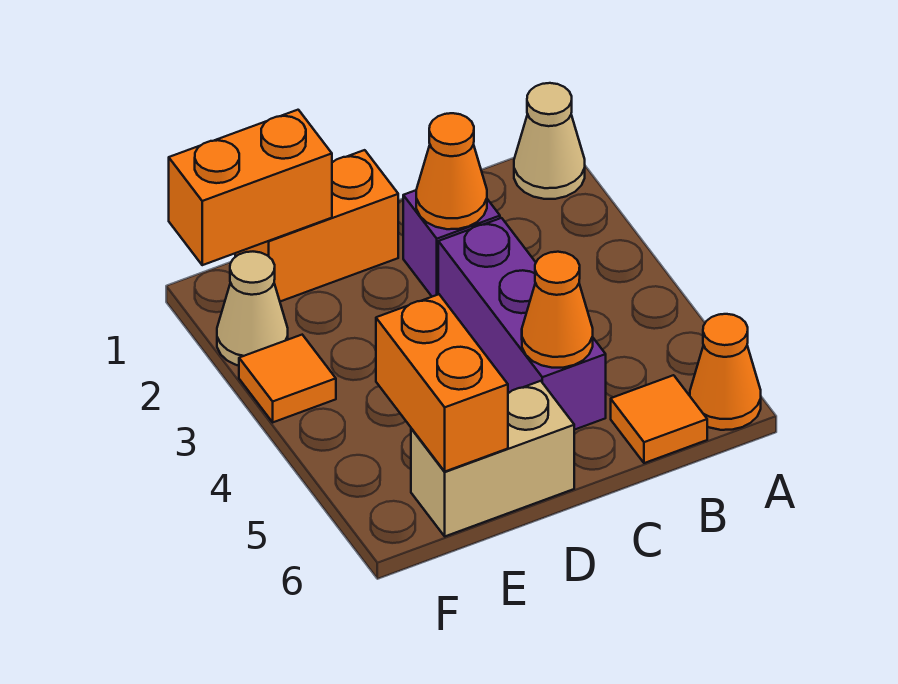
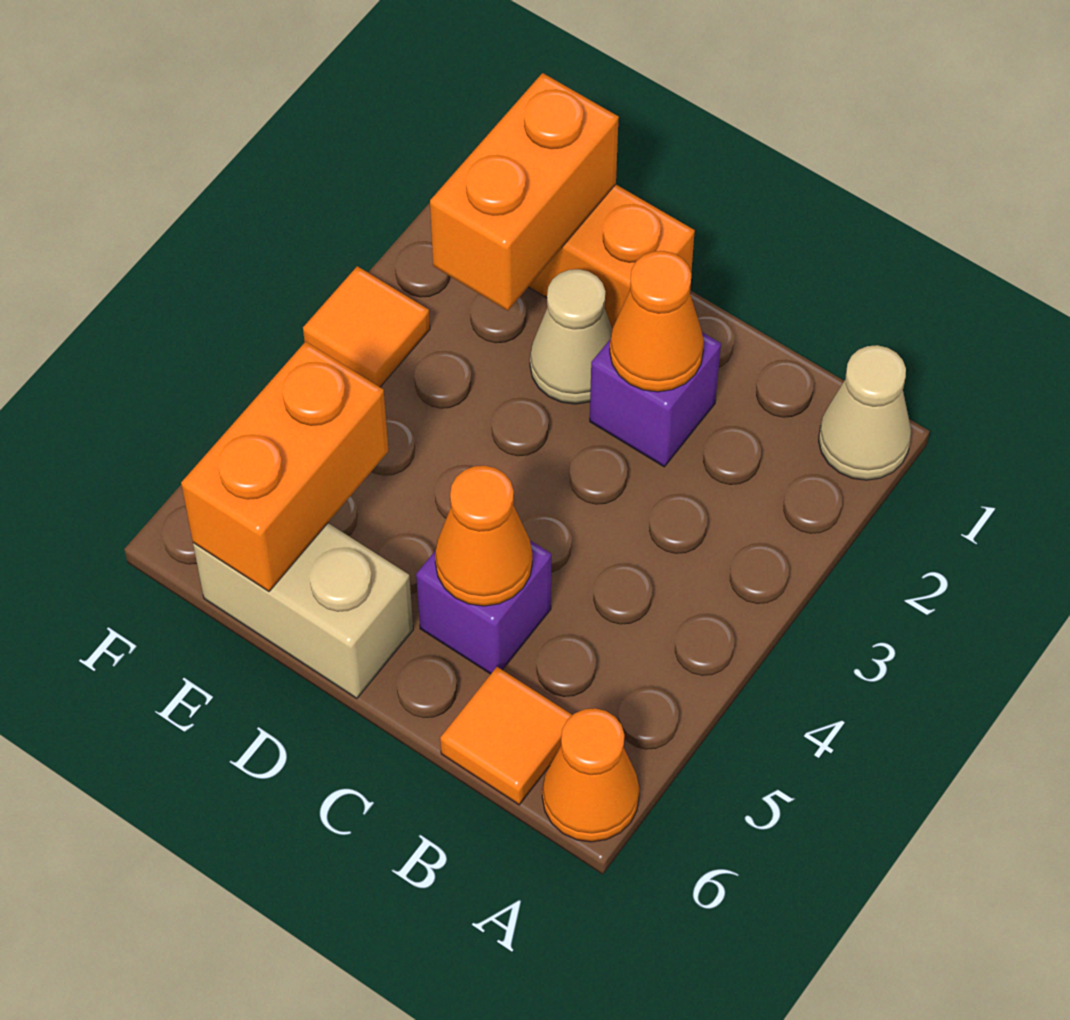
purple 1x3 brick [438,218,606,430] -> purple 1x1 brick [416,541,551,674]
orange 1x2 brick [169,110,332,265] -> orange 1x2 brick turned to [430,73,619,311]
tan 1x1 cone [217,252,288,366] -> tan 1x1 cone moved to [530,269,612,404]

